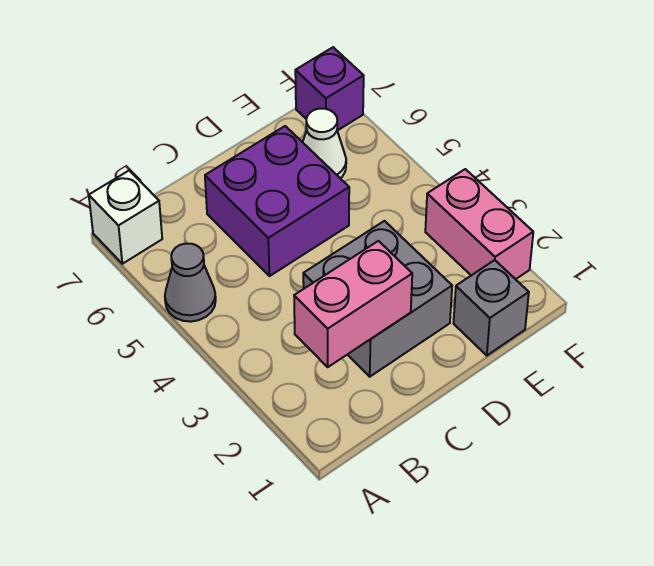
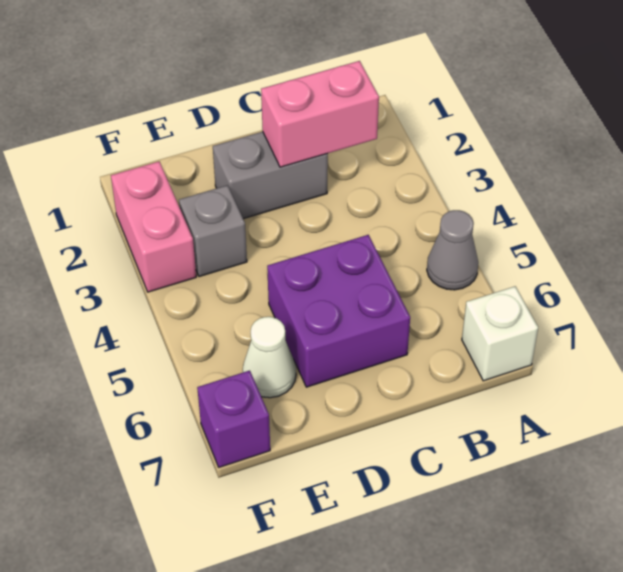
grey 2x2 brick [303,221,452,377] -> grey 1x2 brick [213,132,328,219]
grey 1x1 brick [453,260,529,355] -> grey 1x1 brick moved to [179,185,247,277]

